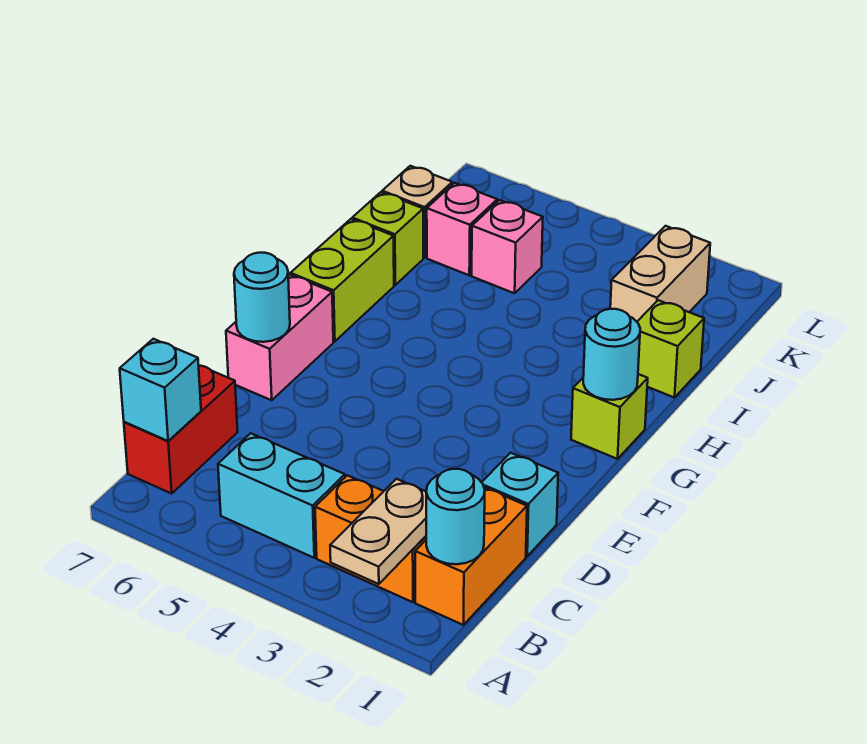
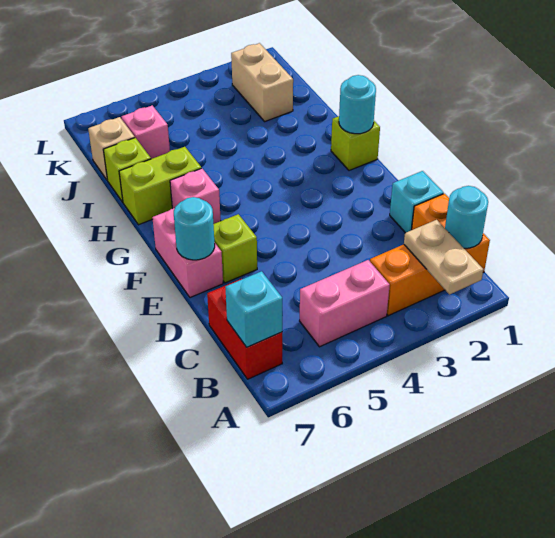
cyan 1x2 brick [218,433,345,558] -> pink 1x2 brick [300,260,390,347]
lime 1x2 brick [290,219,394,341] -> lime 1x2 brick turned to [119,147,201,225]
lime 1x1 brick [637,300,704,398] -> lime 1x1 brick moved to [213,214,257,283]
pink 1x1 brick [472,200,543,293] -> pink 1x1 brick moved to [170,168,221,224]

